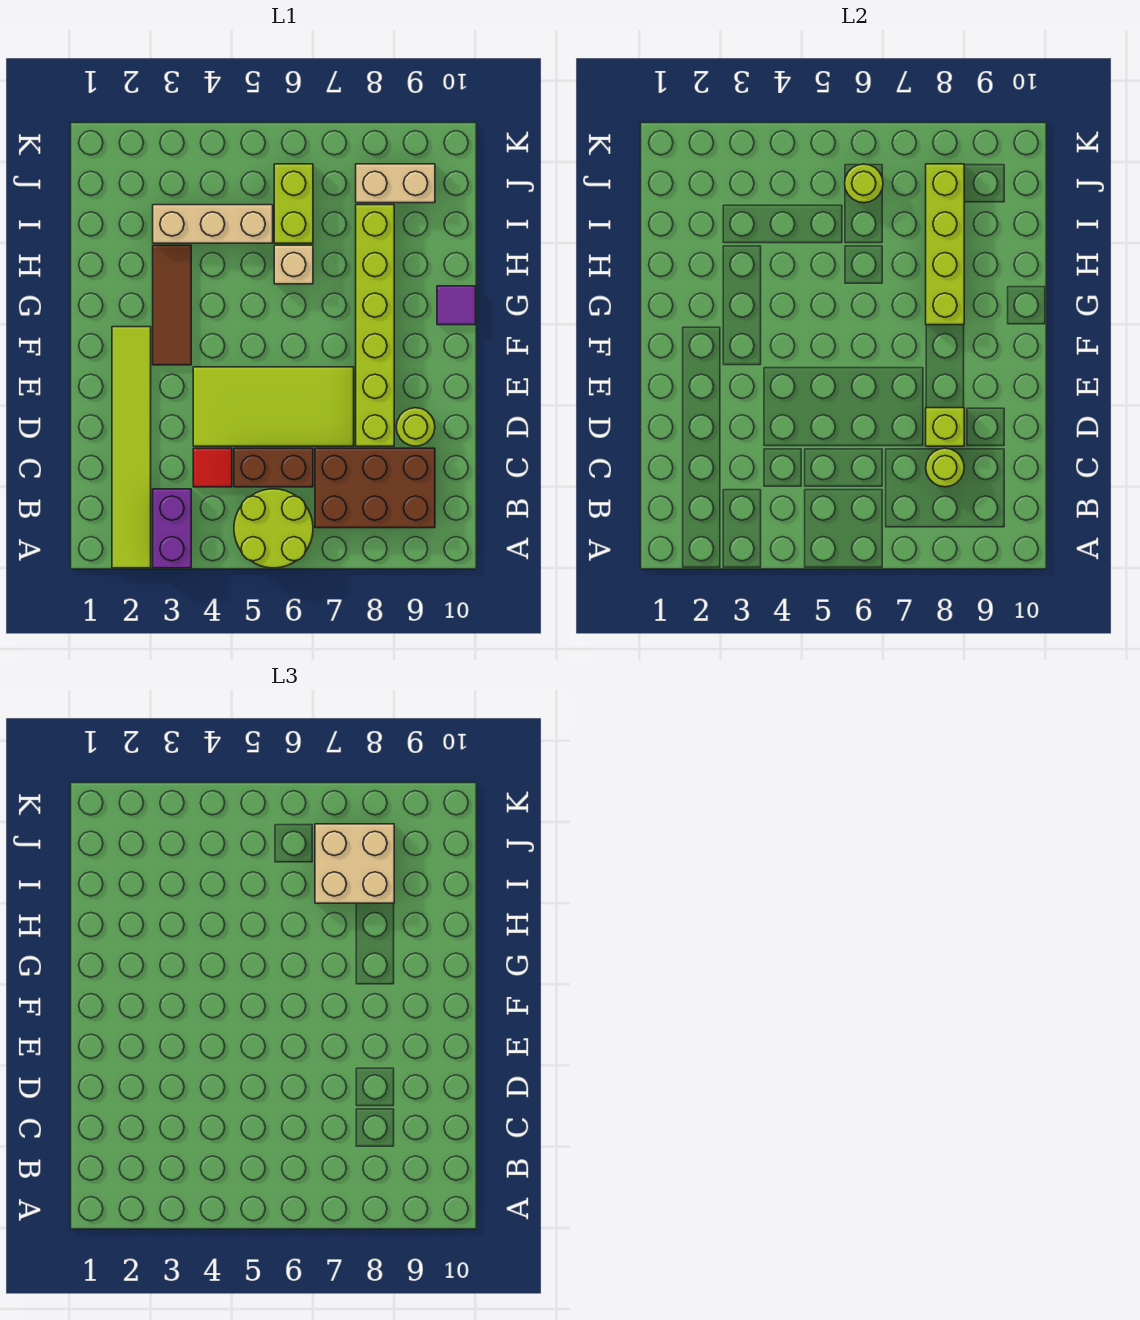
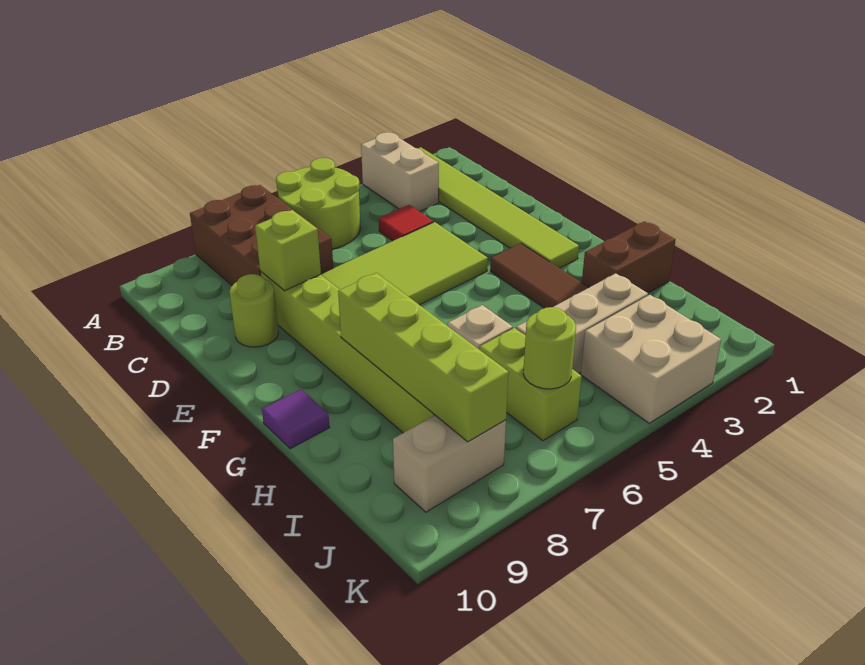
purple 1x2 brick [153,489,191,568] -> tan 1x2 brick [361,132,439,212]
brown 2x3 brick [315,448,435,528] -> brown 2x3 brick turned to [190,185,333,285]
brown 1x2 brick [234,448,313,487] -> brown 1x2 brick moved to [582,221,676,293]
lime 1x1 round brick [926,448,964,487] -> none
tan 2x2 brick [315,824,394,903] -> tan 2x2 brick moved to [581,295,721,423]

